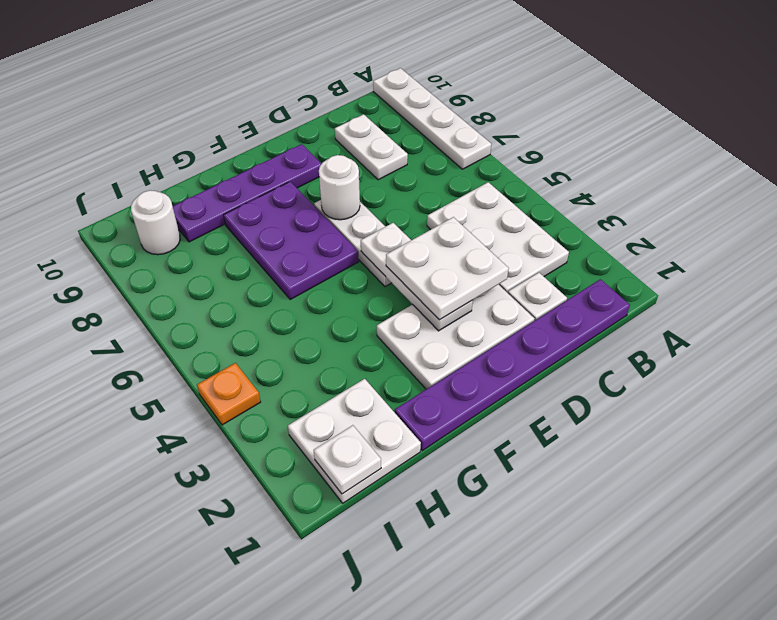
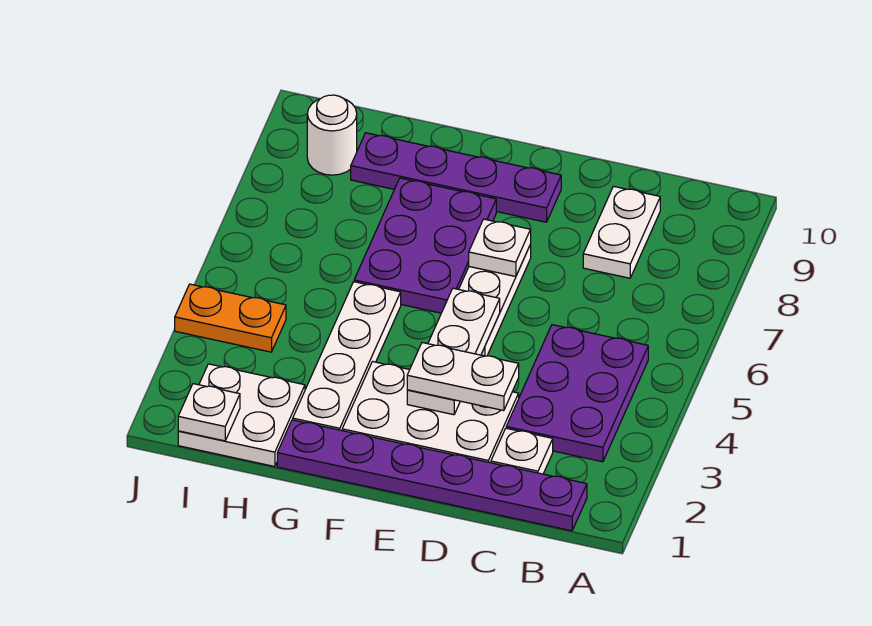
white 1x4 plate [373,68,491,169] -> white 1x4 plate moved to [293,282,401,431]
white 2x3 plate [427,182,569,293] -> purple 2x3 plate [506,325,648,462]
white 2x2 plate [386,217,509,320] -> white 1x2 plate [407,343,519,411]
white 1x1 round brick [319,155,360,220] -> white 1x1 plate [469,219,531,277]
orange 1x1 plate [197,363,261,425] -> orange 1x2 plate [175,284,286,352]

